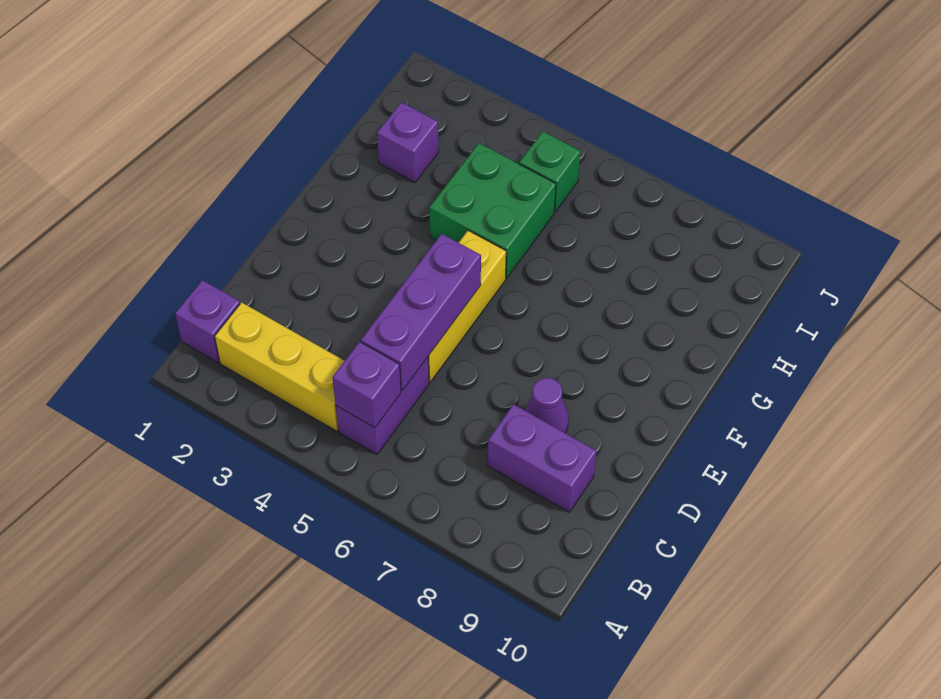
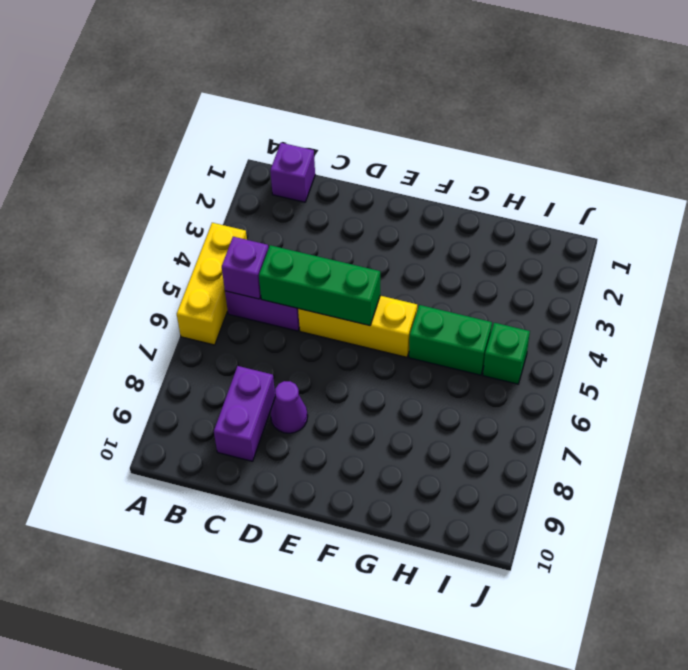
yellow 1x3 brick [215,302,344,431] -> yellow 1x3 brick moved to [177,223,247,345]
purple 1x3 brick [361,234,481,391] -> green 1x3 brick [259,245,380,326]
green 2x2 brick [429,143,556,278] -> green 1x2 brick [409,305,492,375]
purple 1x1 brick [377,102,439,183] -> none

